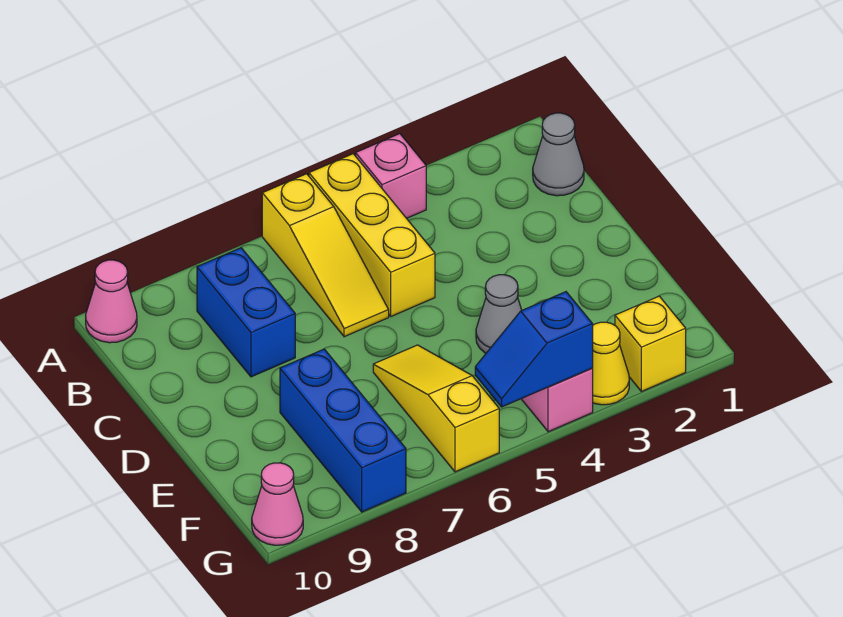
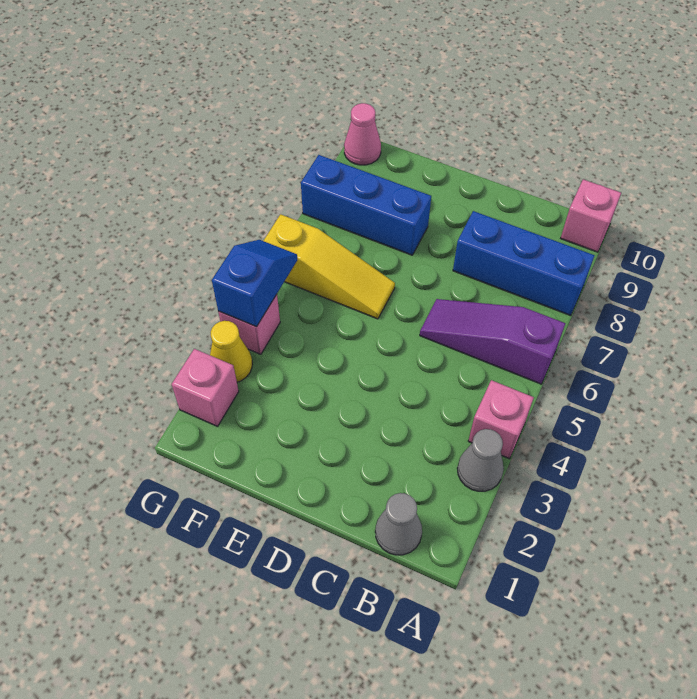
yellow 1x3 brick [309,154,435,316] -> none
yellow 1x3 slope [262,174,389,337] -> purple 1x3 slope [420,299,565,384]
pink 1x1 cone [86,260,137,343] -> pink 1x1 brick [561,179,621,252]
blue 1x2 brick [197,248,295,377] -> blue 1x3 brick [453,211,595,316]
grey 1x1 cone [476,275,522,353] -> grey 1x1 cone moved to [457,429,504,491]
yellow 1x1 brick [615,296,686,392] -> pink 1x1 brick [172,349,239,426]

